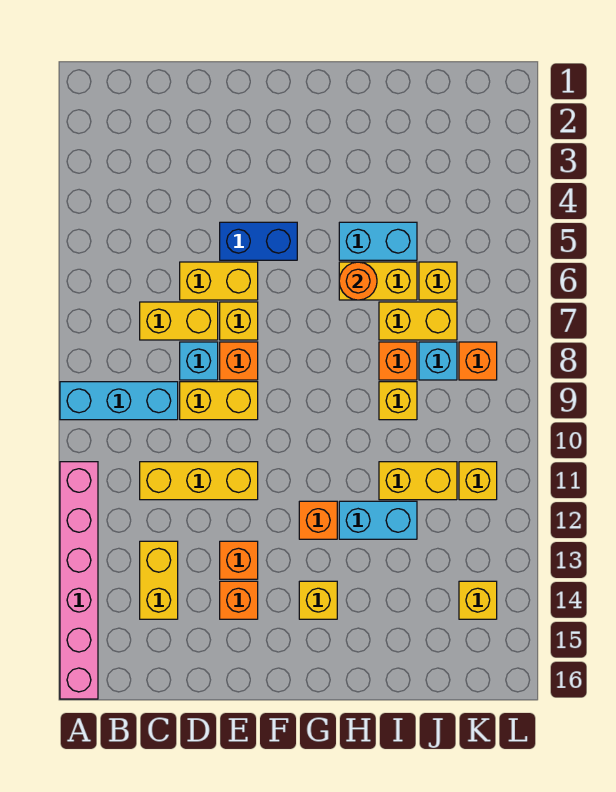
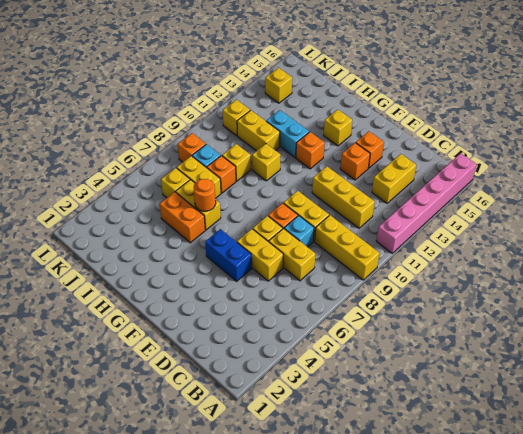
cyan 1x3 brick [60,382,178,420] -> yellow 1x3 brick [315,215,379,280]
cyan 1x2 brick [339,222,417,260] -> orange 1x2 brick [160,192,205,243]
none -> yellow 1x1 brick [252,144,280,181]

